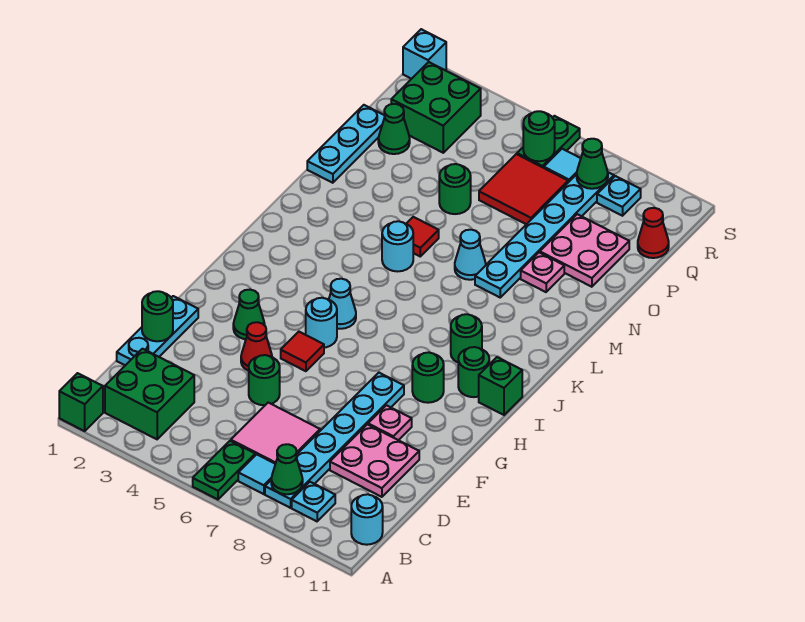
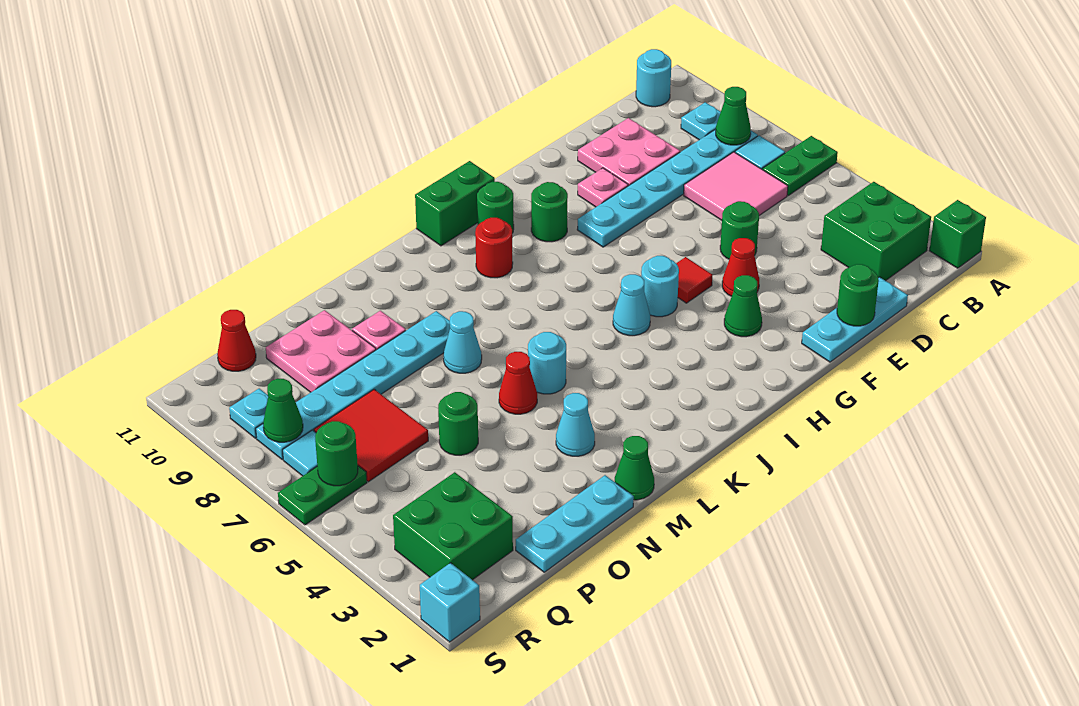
green 1x1 brick [479,357,522,415] -> green 1x2 brick [415,161,495,246]
green 1x1 round brick [451,314,482,362] -> red 1x1 round brick [475,218,513,278]
none -> cyan 1x1 cone [556,393,595,456]
red 1x1 tile [406,217,439,256] -> red 1x1 cone [499,352,537,414]
green 1x1 cone [378,104,410,154] -> green 1x1 cone moved to [615,436,654,500]

